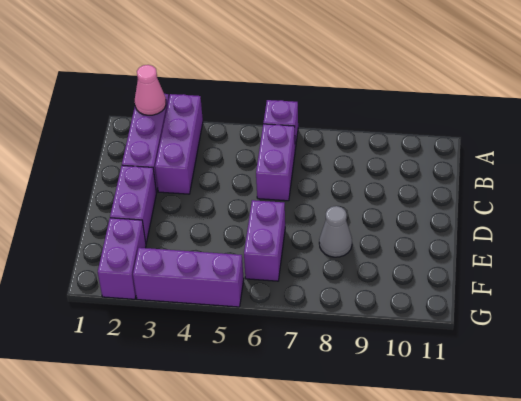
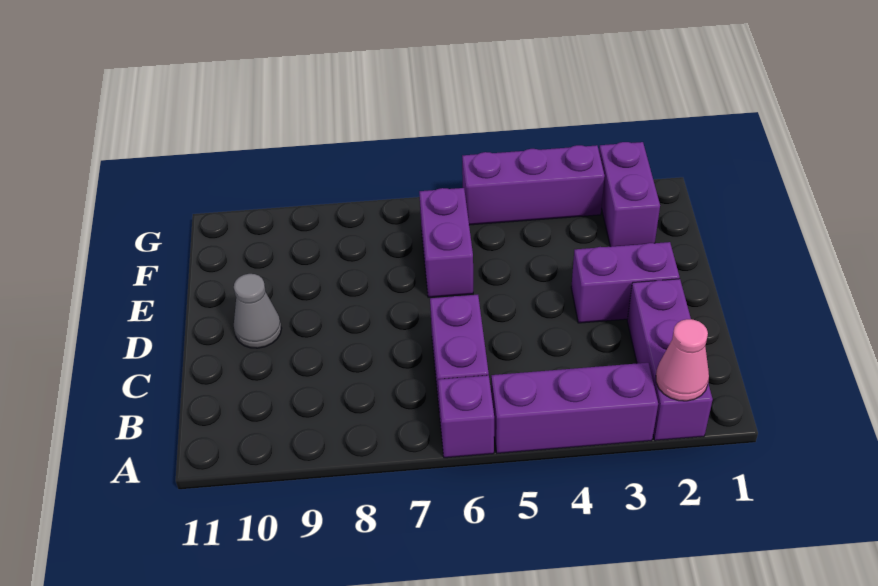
purple 1x3 brick [155,94,203,194] -> purple 1x3 brick turned to [491,363,658,453]
purple 1x2 brick [110,165,157,243] -> purple 1x2 brick turned to [571,242,680,323]
grey 1x1 cone [319,206,352,257] -> grey 1x1 cone moved to [234,274,282,348]

